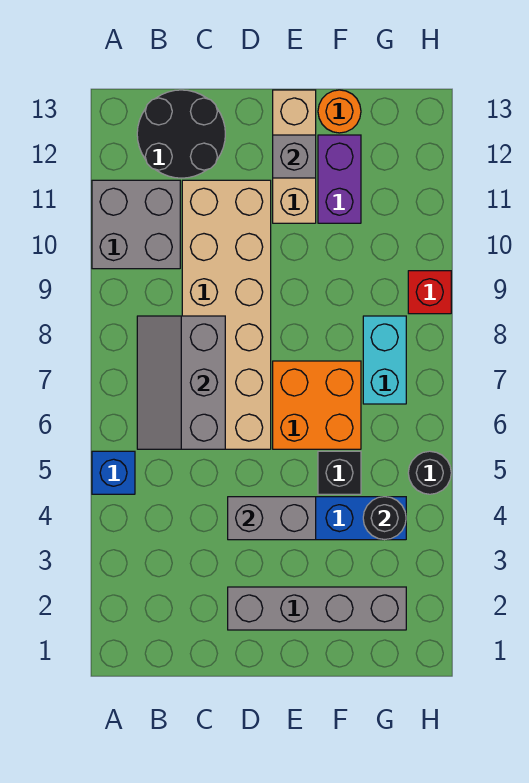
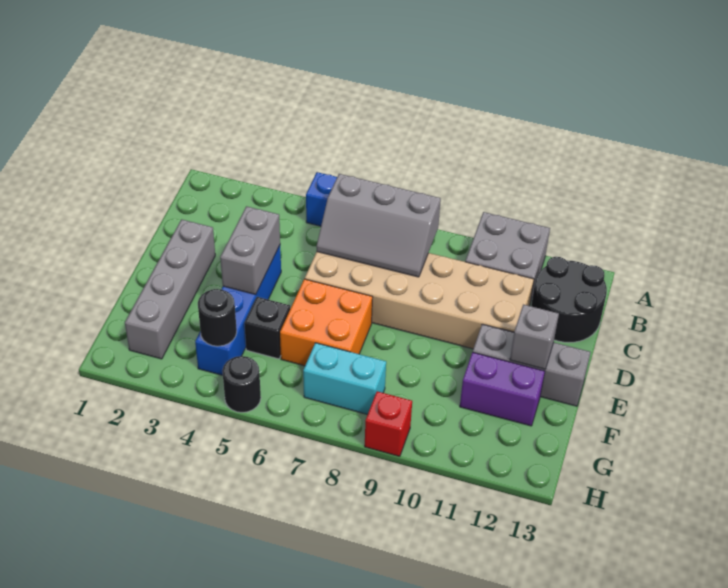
grey 2x3 slope [137,316,225,449] -> grey 2x3 slope turned to [316,174,441,277]
tan 1x3 brick [273,90,316,223] -> grey 1x3 brick [473,324,591,406]
orange 1x1 round brick [318,90,361,133] -> none

